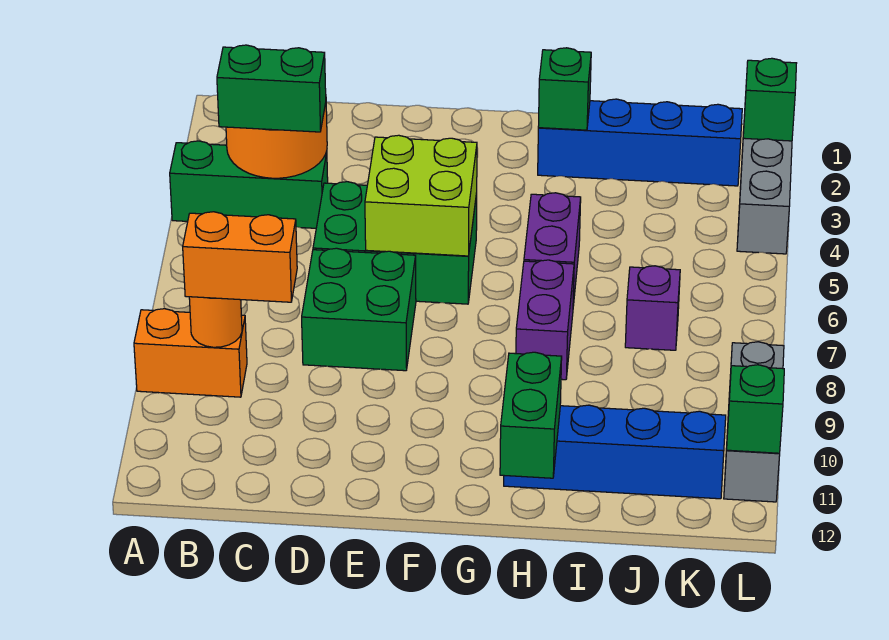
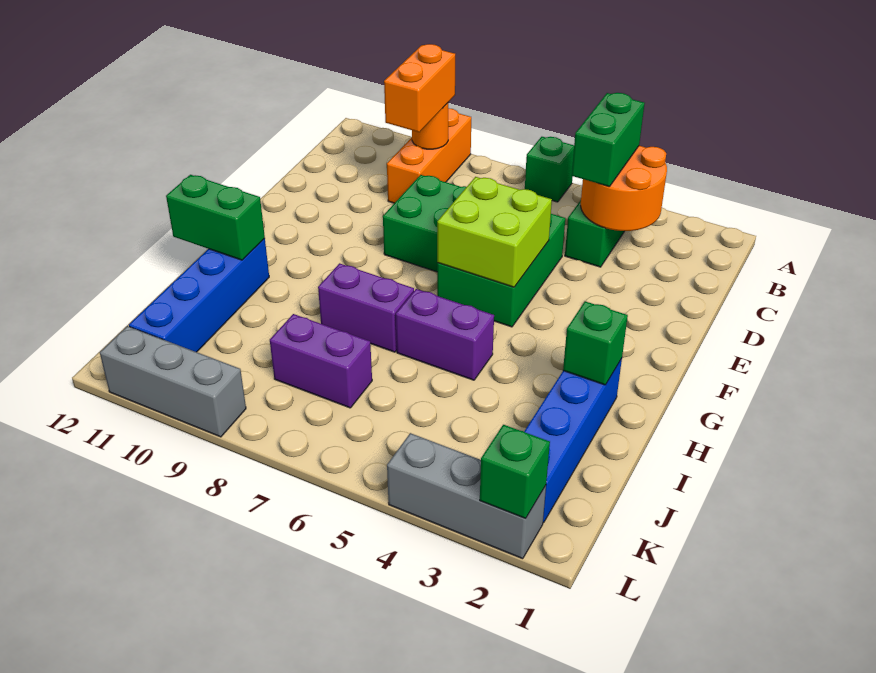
orange 1x2 brick [134,309,247,397] -> orange 1x3 brick [387,108,471,203]
purple 1x1 brick [625,266,680,350] -> purple 1x2 brick [270,314,372,408]
green 1x1 brick [727,365,784,453] -> green 1x1 brick moved to [525,137,574,202]

